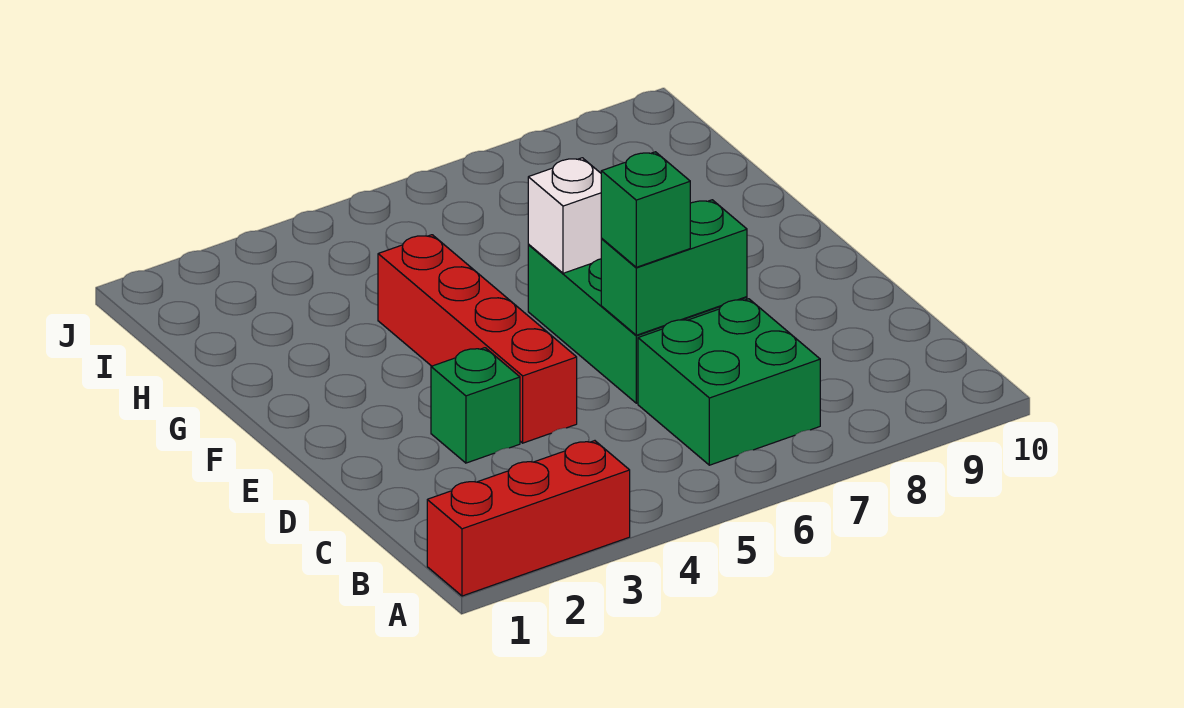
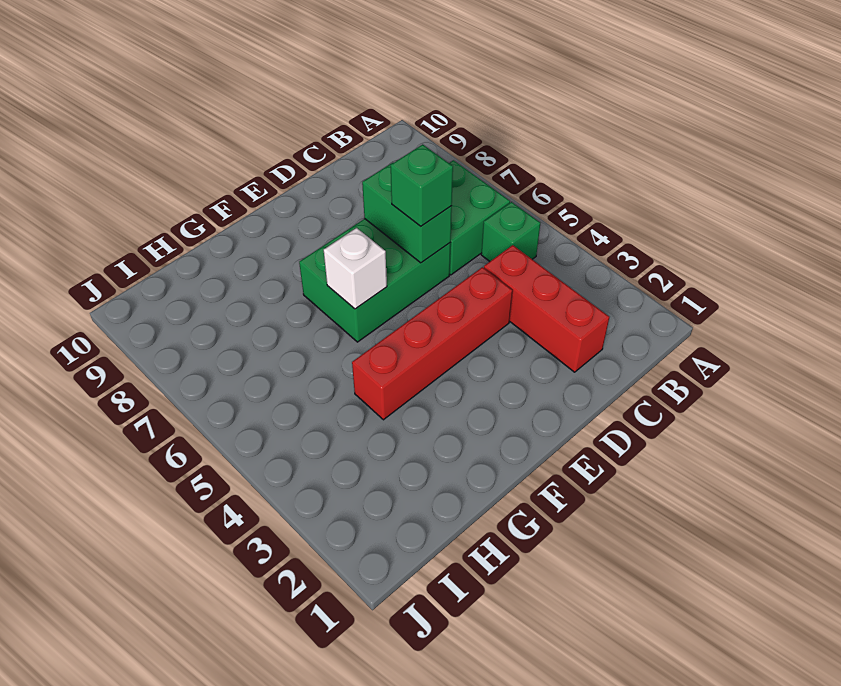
red 1x3 brick [427,441,630,596] -> red 1x3 brick moved to [484,245,609,372]
green 1x1 brick [431,348,520,463] -> green 1x1 brick moved to [481,202,540,261]

